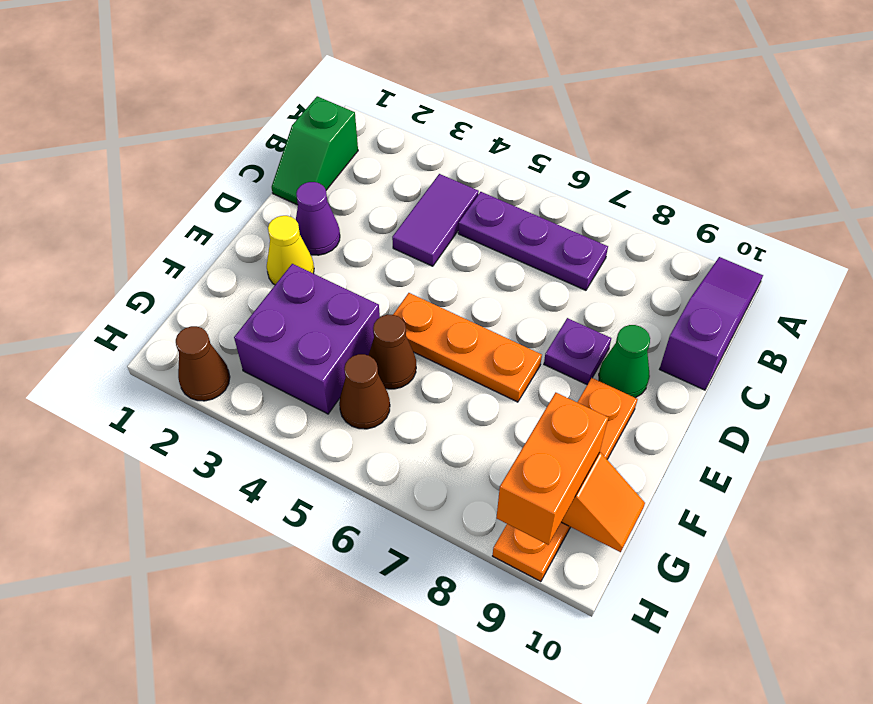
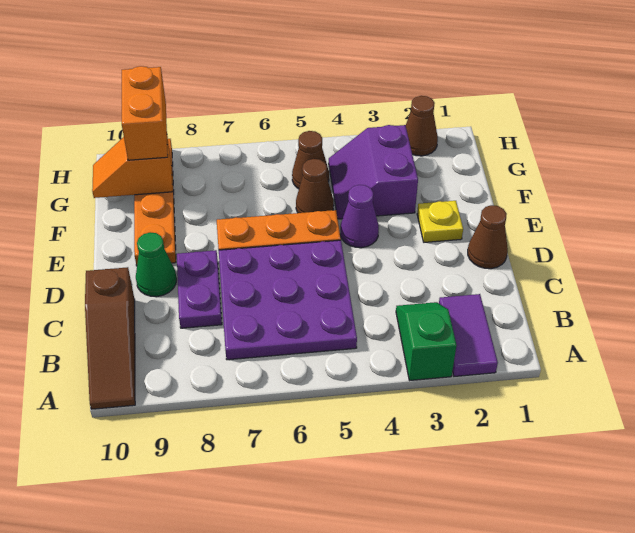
purple 1x3 slope [660,257,763,390] -> brown 1x3 slope [85,267,135,409]
green 1x2 slope [272,96,358,205] -> green 1x2 slope moved to [396,302,457,380]
purple 1x2 tile [392,174,479,266] -> purple 1x2 tile moved to [439,294,498,376]
purple 1x3 plate [458,192,608,290] -> purple 3x3 plate [219,240,357,360]
none -> brown 1x1 cone [468,205,508,269]
purple 1x1 cone [296,182,340,255] -> purple 1x1 cone moved to [340,185,379,248]
purple 1x1 plate [544,318,611,385] -> purple 1x2 plate [177,250,222,328]
yellow 1x1 cone [267,216,314,285] -> yellow 1x1 plate [417,201,463,242]
purple 2x2 brick [234,264,380,414] -> purple 2x2 slope [329,125,418,219]

